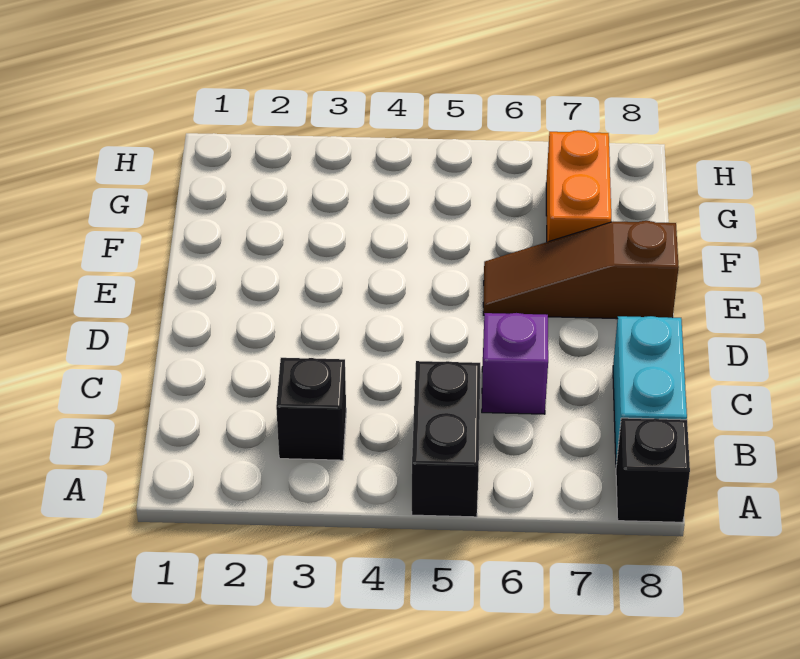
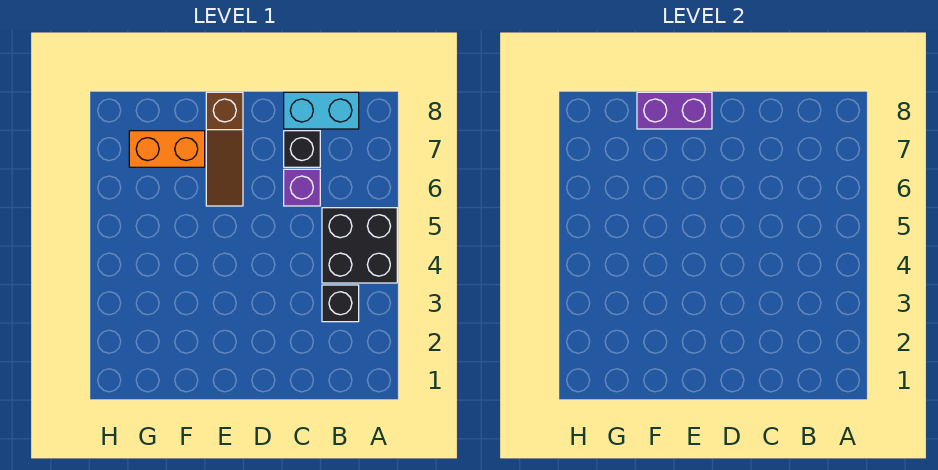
black 1x2 brick [412,361,480,517] -> black 2x2 brick [322,208,397,283]
black 1x1 brick [616,418,690,522] -> black 1x1 brick moved to [284,131,320,167]
none -> purple 1x2 brick [637,92,712,129]

